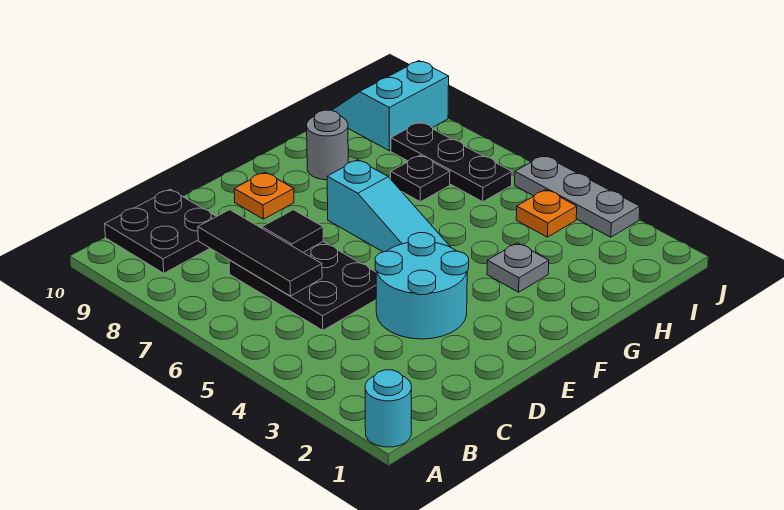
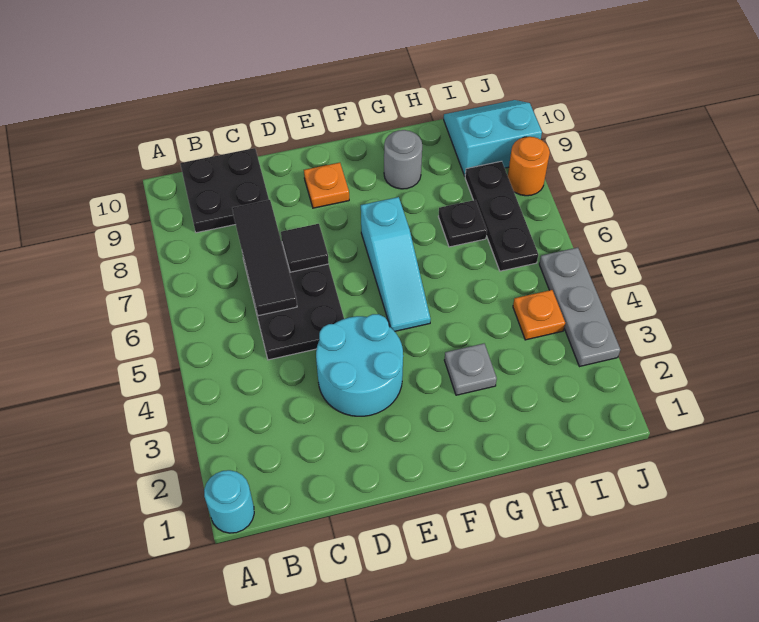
none -> orange 1x1 round brick [508,137,550,196]

